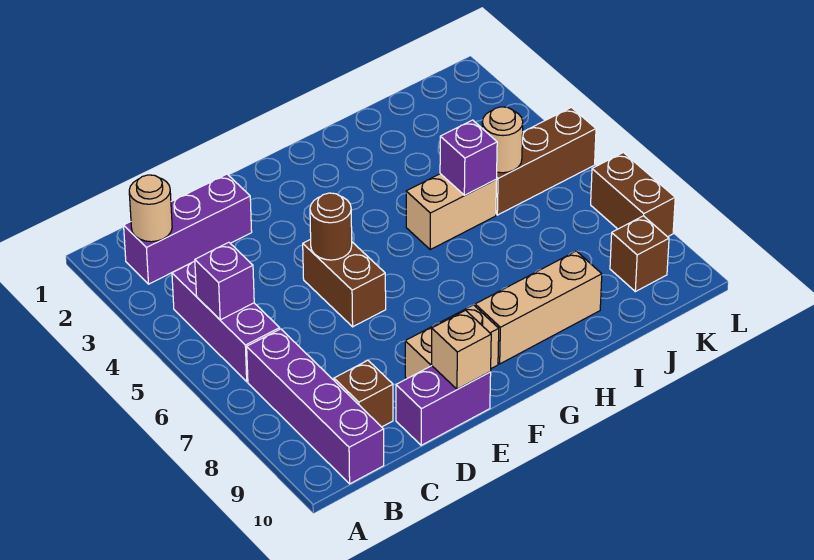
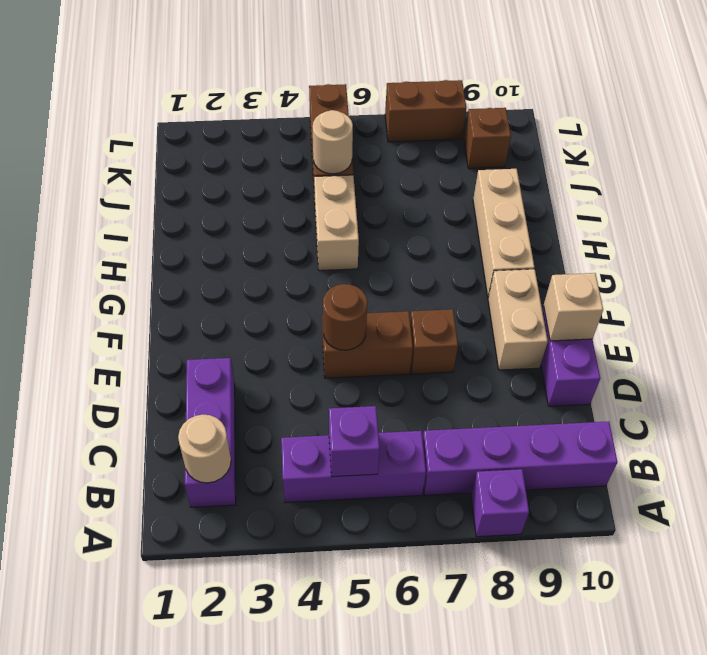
brown 1x1 brick [334,360,393,427] -> brown 1x1 brick moved to [410,309,458,374]
purple 1x1 brick [440,120,497,195] -> purple 1x1 brick moved to [471,469,529,537]

